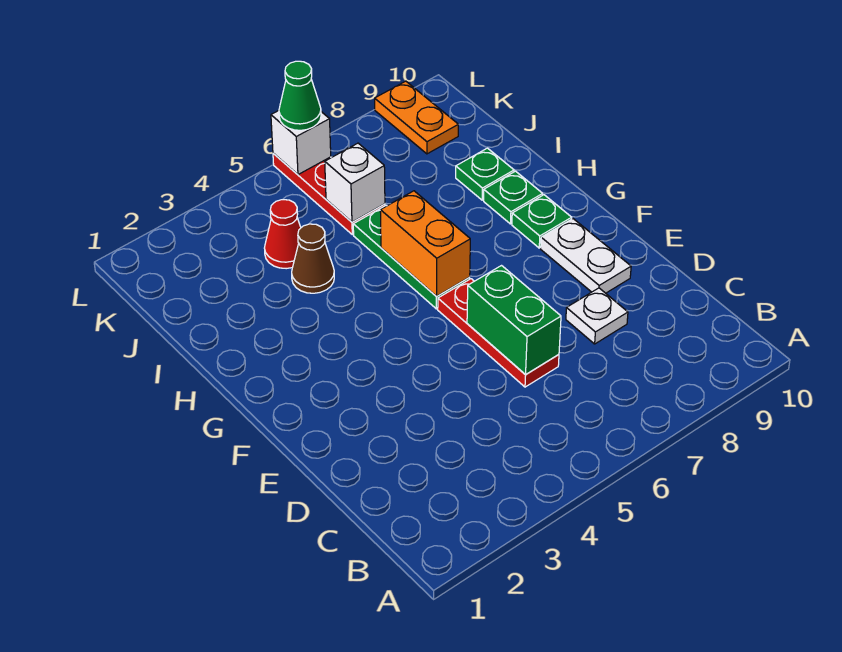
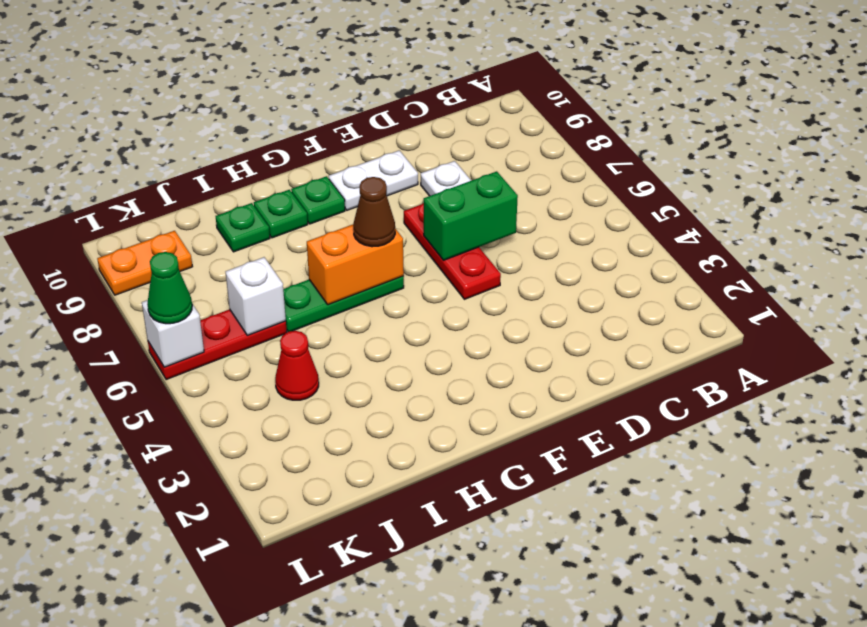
red 1x3 plate [438,279,559,387] -> red 1x3 plate turned to [404,203,501,299]
brown 1x1 cone [292,224,334,293] -> brown 1x1 cone moved to [353,177,395,247]

